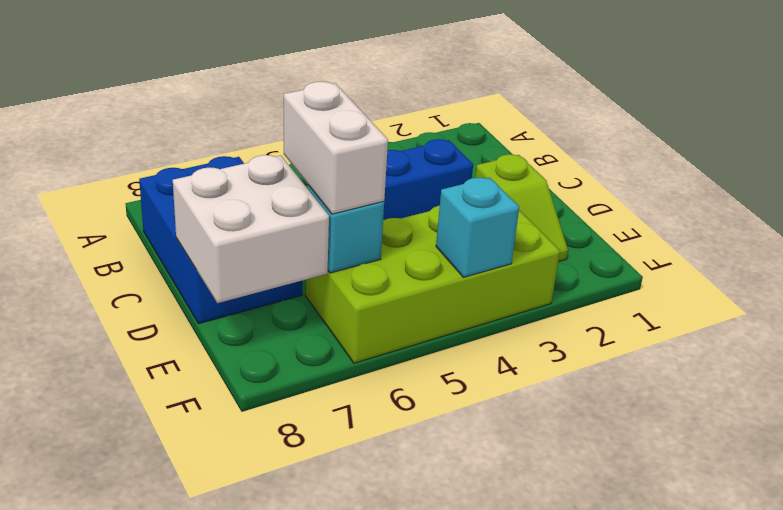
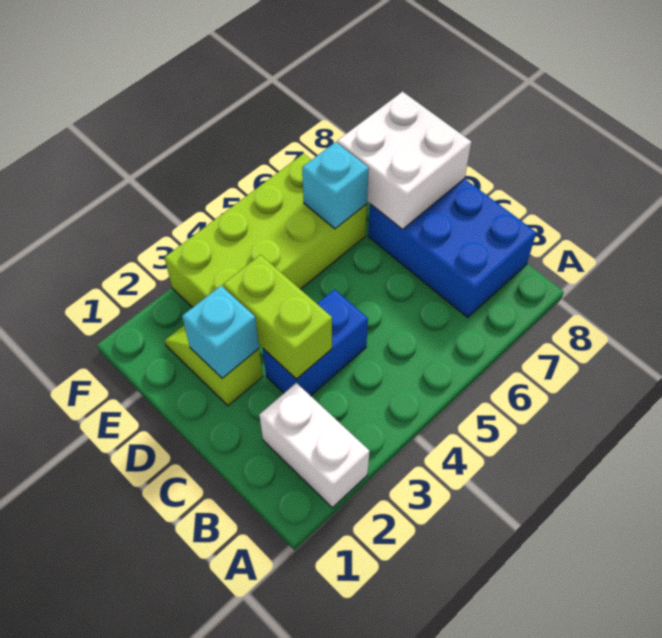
none -> lime 1x2 brick [223,255,332,379]
white 1x2 brick [284,82,388,214] -> white 1x2 brick moved to [259,383,370,508]
cyan 1x1 brick [436,178,519,277] -> cyan 1x1 brick moved to [182,286,259,378]

